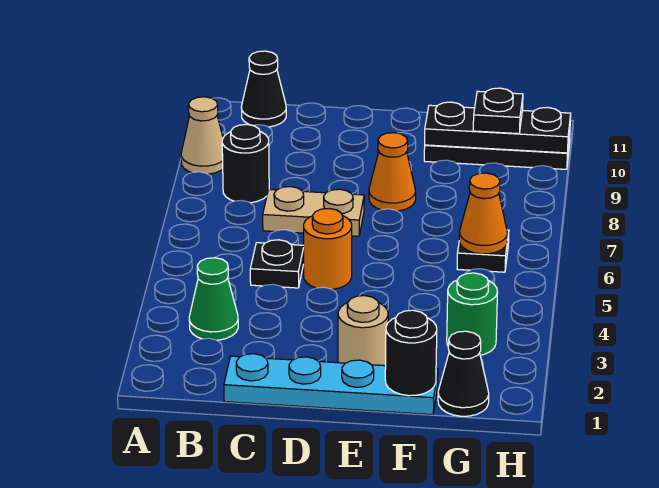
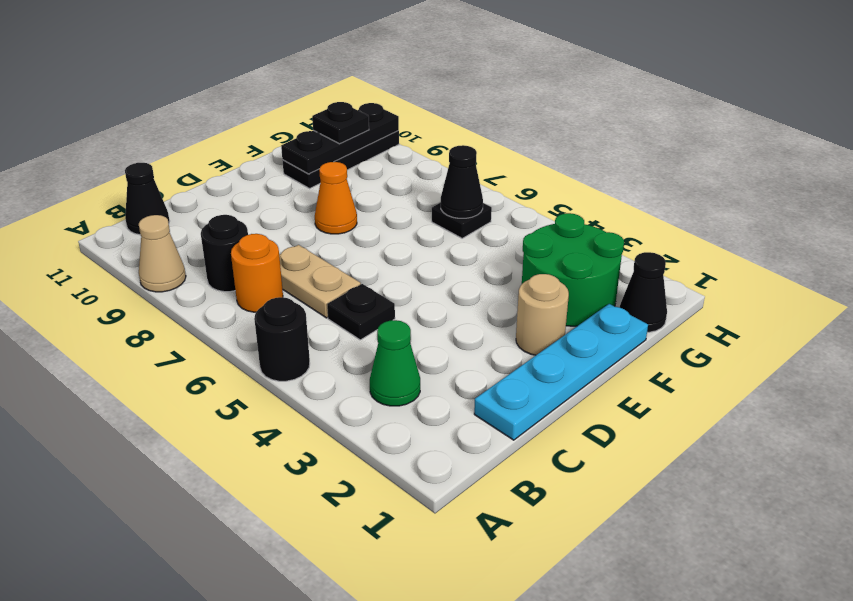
tan 1x2 plate [263,187,364,236] -> tan 1x2 plate turned to [279,245,361,318]
orange 1x1 round brick [304,209,352,289] -> orange 1x1 round brick moved to [231,234,283,312]
black 1x1 round brick [385,310,437,396] -> black 1x1 round brick moved to [254,297,310,381]
green 1x1 round brick [447,273,498,355] -> green 2x2 round brick [522,213,624,326]
orange 1x1 cone [459,173,507,254] -> black 1x1 cone [441,145,483,218]

